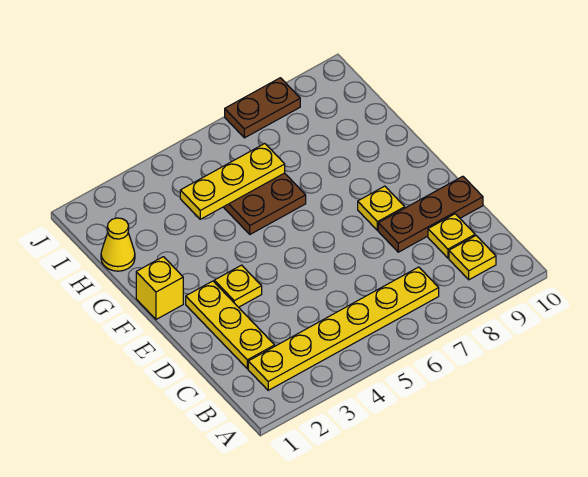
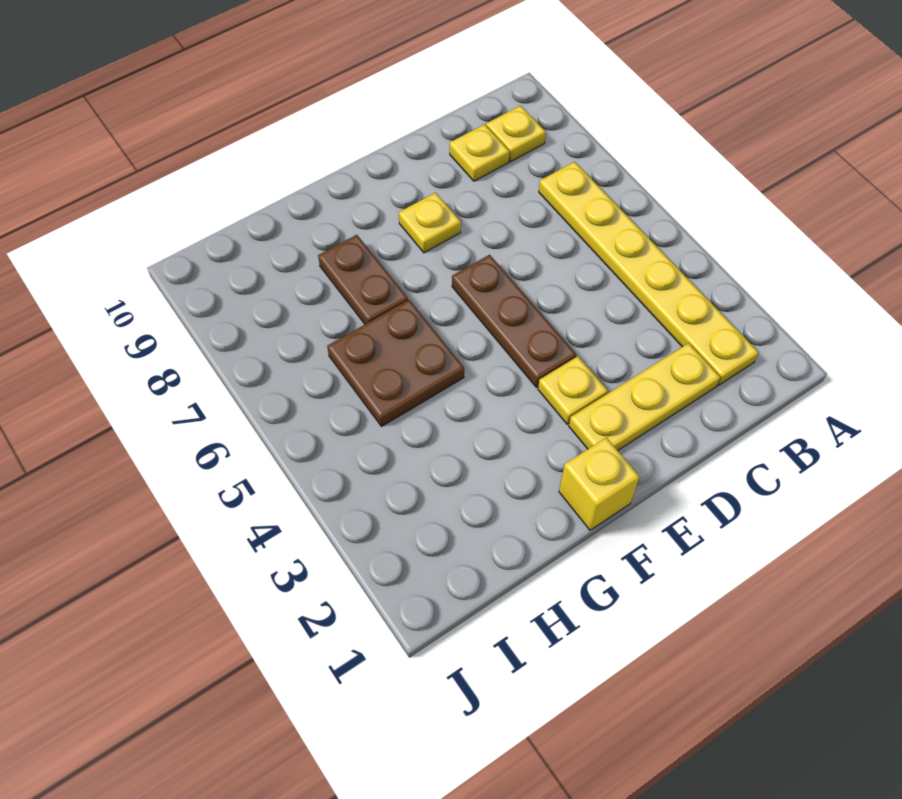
brown 1x3 plate [378,176,483,252] -> brown 1x3 plate moved to [452,255,576,387]
yellow 1x1 cone [101,218,135,271] -> none
yellow 1x3 plate [180,144,285,219] -> none
brown 1x2 plate [225,78,300,138] -> brown 1x2 plate moved to [318,235,408,324]

